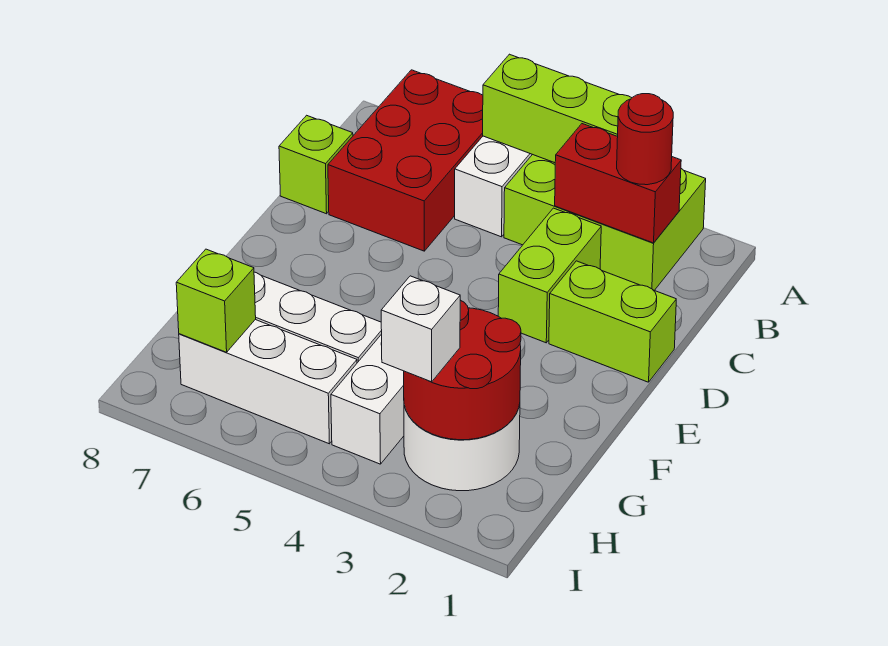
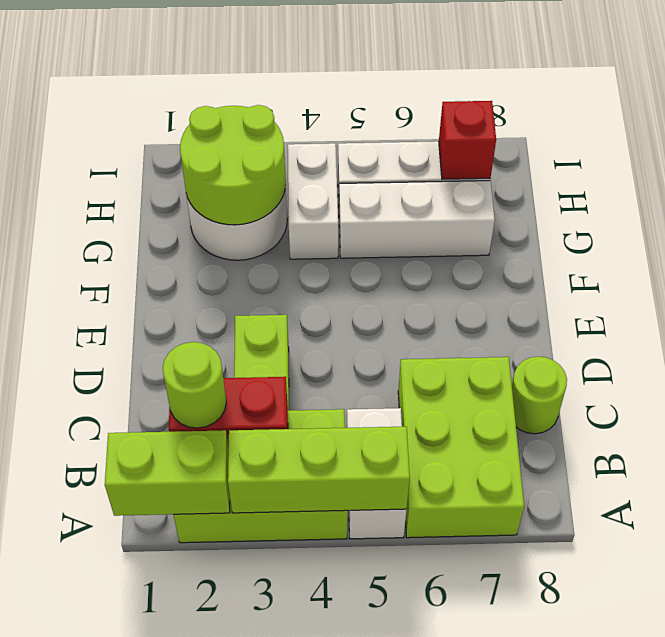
red 2x3 brick [328,70,483,251] -> lime 2x3 brick [398,357,524,538]
red 1x1 round brick [617,94,673,185] -> lime 1x1 round brick [163,342,226,428]
lime 1x1 brick [279,115,353,214] -> lime 1x1 round brick [512,356,567,434]
lime 1x2 brick [549,261,676,382] -> lime 1x2 brick moved to [105,430,230,516]
red 2x2 round brick [404,300,521,440] -> lime 2x2 round brick [180,105,286,225]
white 1x1 brick [381,276,460,382] -> none
lime 1x1 brick [176,249,256,352] -> red 1x1 brick [439,101,496,179]

